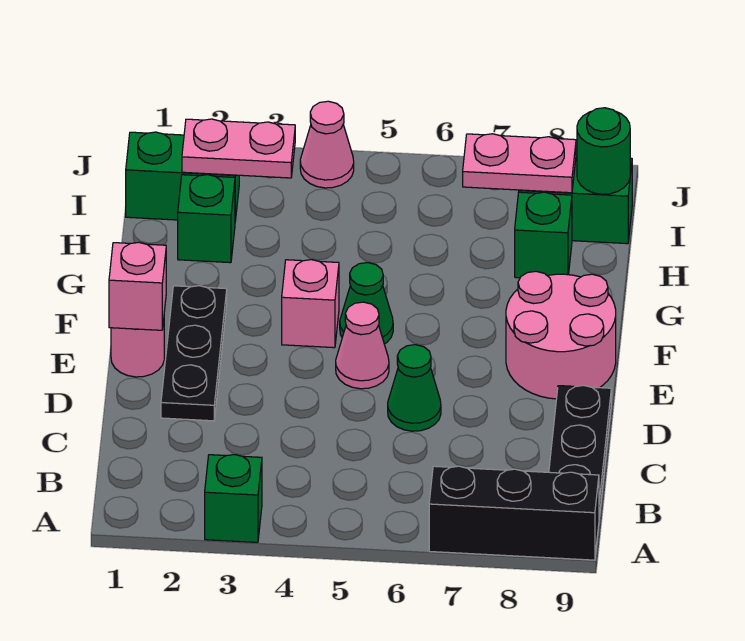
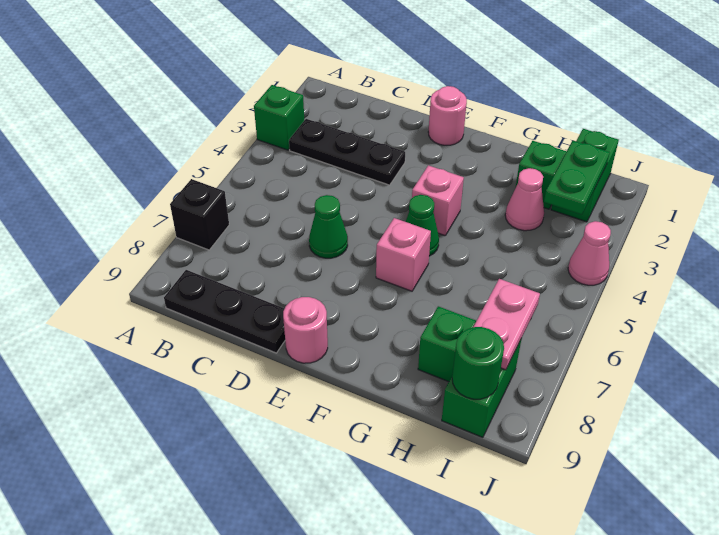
black 1x3 brick [429,466,599,560] -> black 1x1 brick [170,179,229,250]
black 1x3 plate [161,286,227,421] -> black 1x3 plate moved to [289,119,405,185]
pink 1x1 brick [109,242,166,330] -> pink 1x1 brick moved to [376,218,431,291]
pink 1x1 cone [336,302,389,389] -> pink 1x1 cone moved to [505,168,544,231]
pink 2x2 round brick [506,271,616,399] -> pink 1x1 round brick [283,297,328,363]
pink 1x2 plate [182,119,295,178] -> green 1x2 plate [544,141,610,215]

